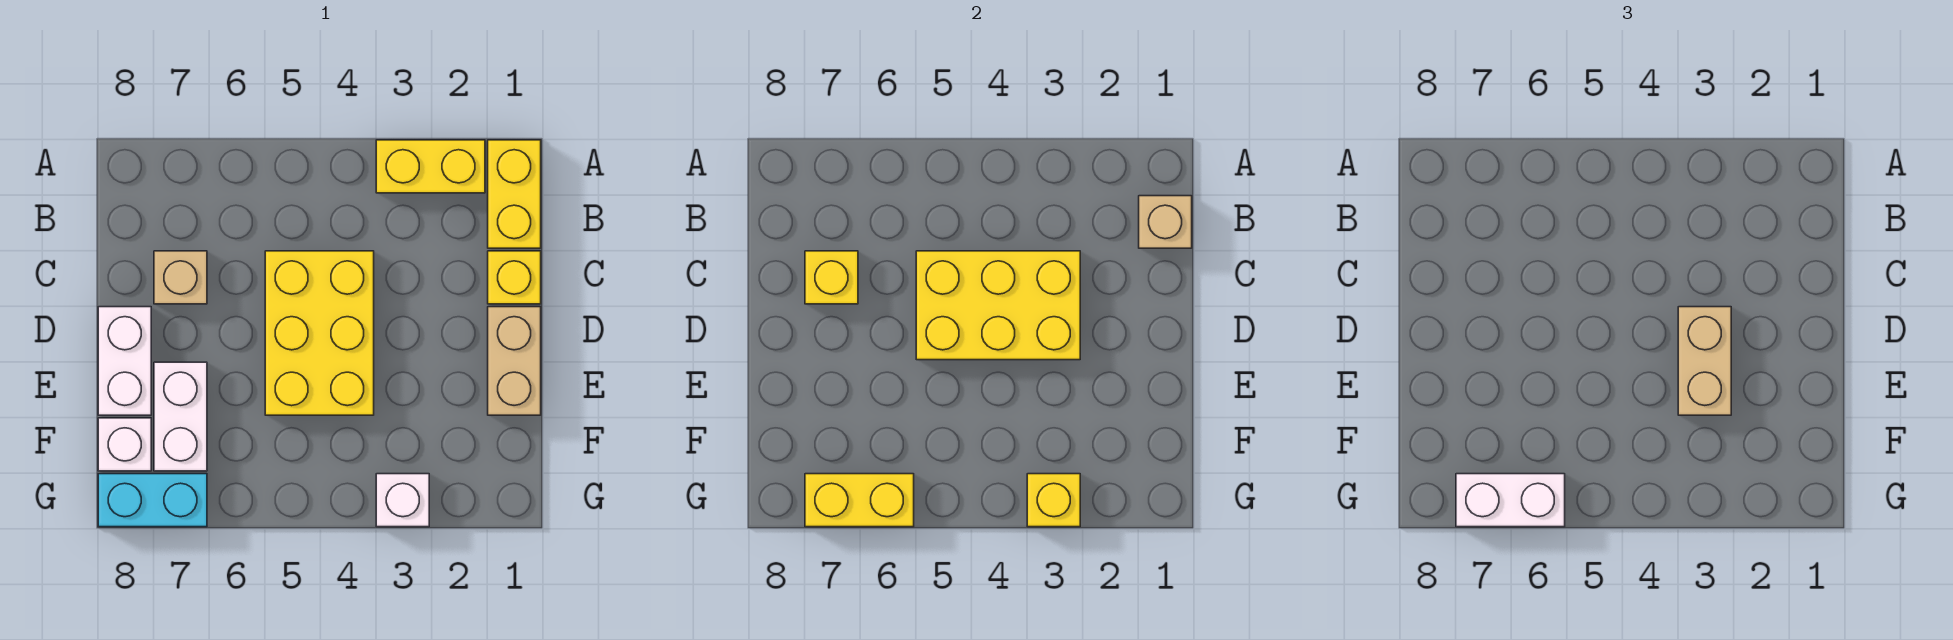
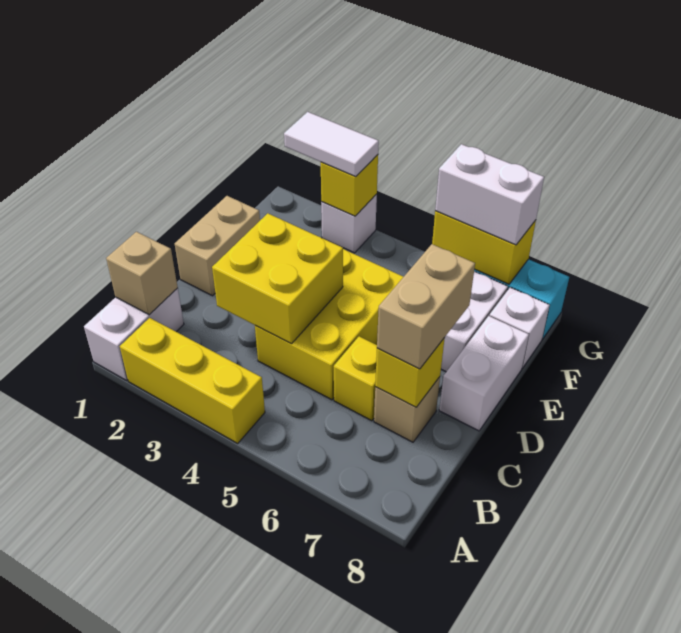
yellow 1x2 brick [488,140,541,248] -> white 1x2 brick [84,288,184,380]
yellow 1x2 brick [376,140,485,193] -> yellow 1x3 brick [120,318,265,443]
yellow 1x1 brick [488,251,541,304] -> yellow 1x1 brick moved to [334,336,377,421]
yellow 2x3 brick [916,251,1080,360] -> yellow 2x2 brick [212,213,343,344]
tan 1x2 brick [1678,307,1731,415] -> tan 1x2 brick moved to [377,244,475,369]
none -> white 1x2 tile [284,112,379,177]

